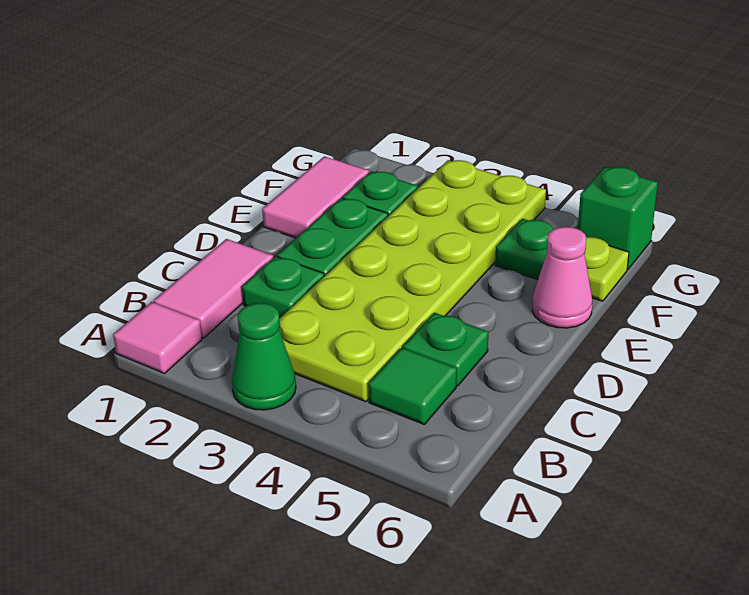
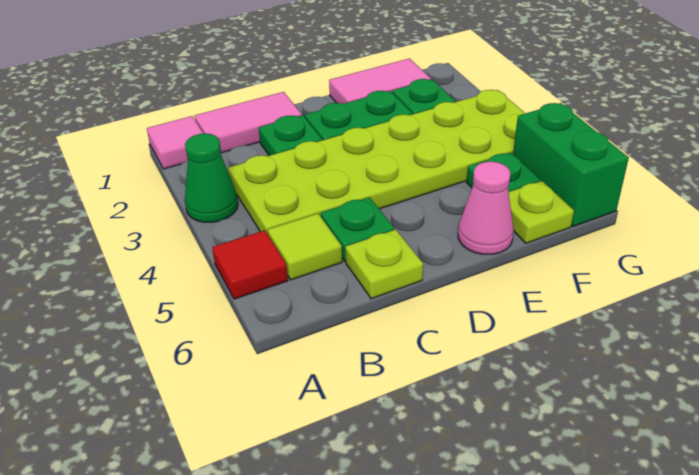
none -> red 1x1 tile [212,230,288,299]
green 1x1 tile [368,348,457,425] -> lime 1x1 tile [268,214,342,280]
none -> lime 1x1 plate [345,230,423,299]
green 1x1 brick [578,167,658,269] -> green 1x2 brick [513,103,629,226]

